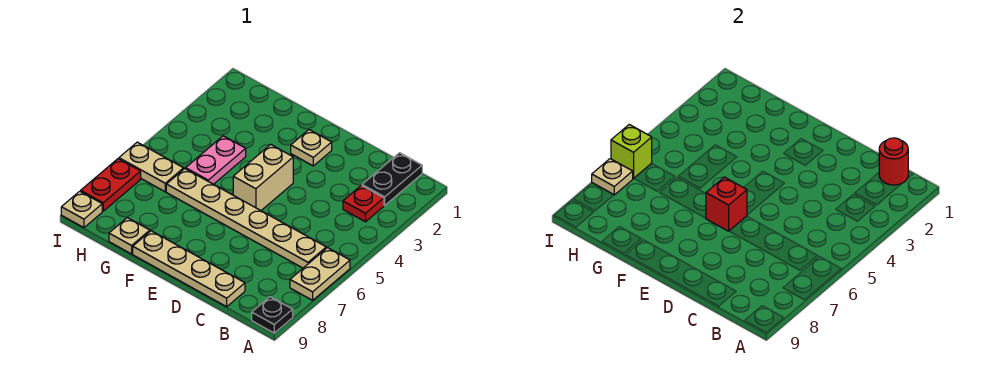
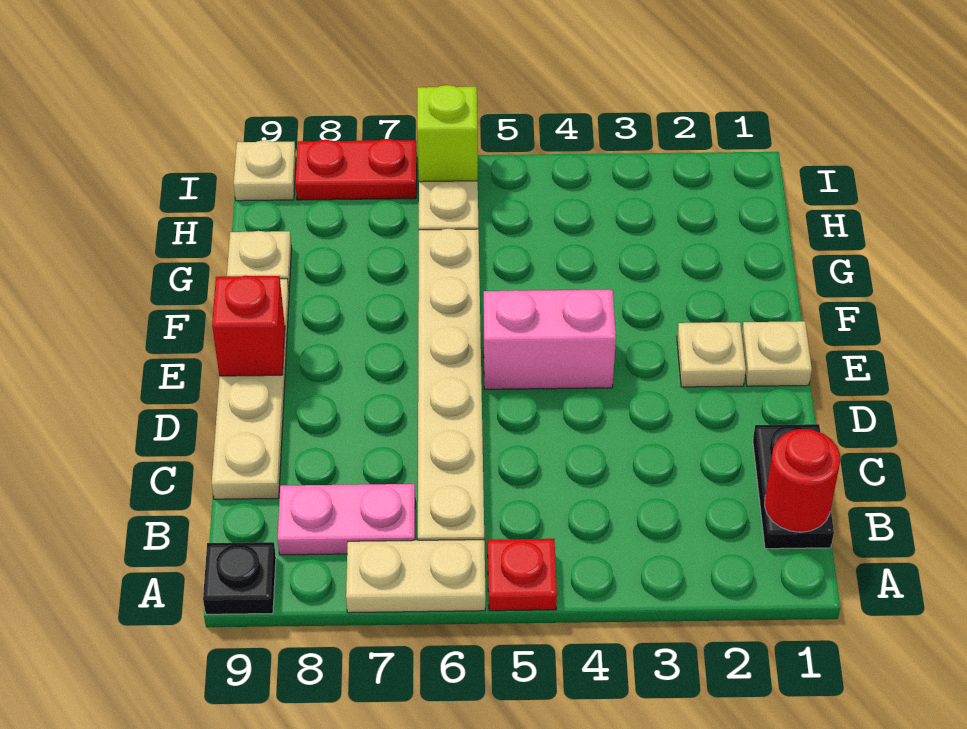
black 1x2 plate [362,153,422,205] -> black 1x2 plate turned to [753,424,834,549]
red 1x1 plate [343,185,384,222] -> red 1x1 plate moved to [488,539,557,611]
tan 1x2 brick [233,145,293,210] -> pink 1x2 brick [484,290,616,389]
red 1x1 brick [706,177,747,231] -> red 1x1 brick moved to [212,276,285,376]
pink 1x2 plate [186,136,246,184] -> pink 1x2 plate moved to [278,484,415,555]
tan 1x1 plate [592,159,633,195] -> tan 1x1 plate moved to [742,321,812,386]

